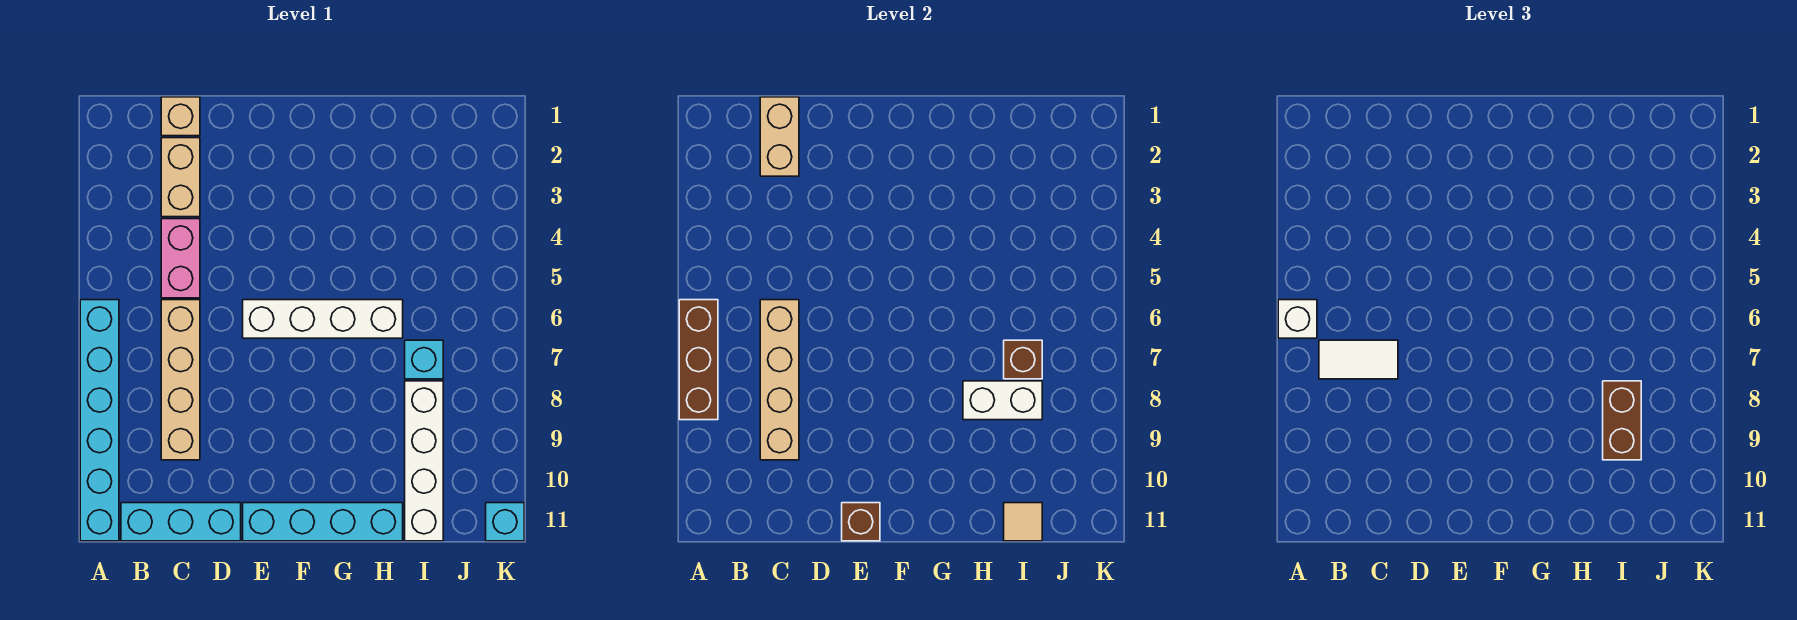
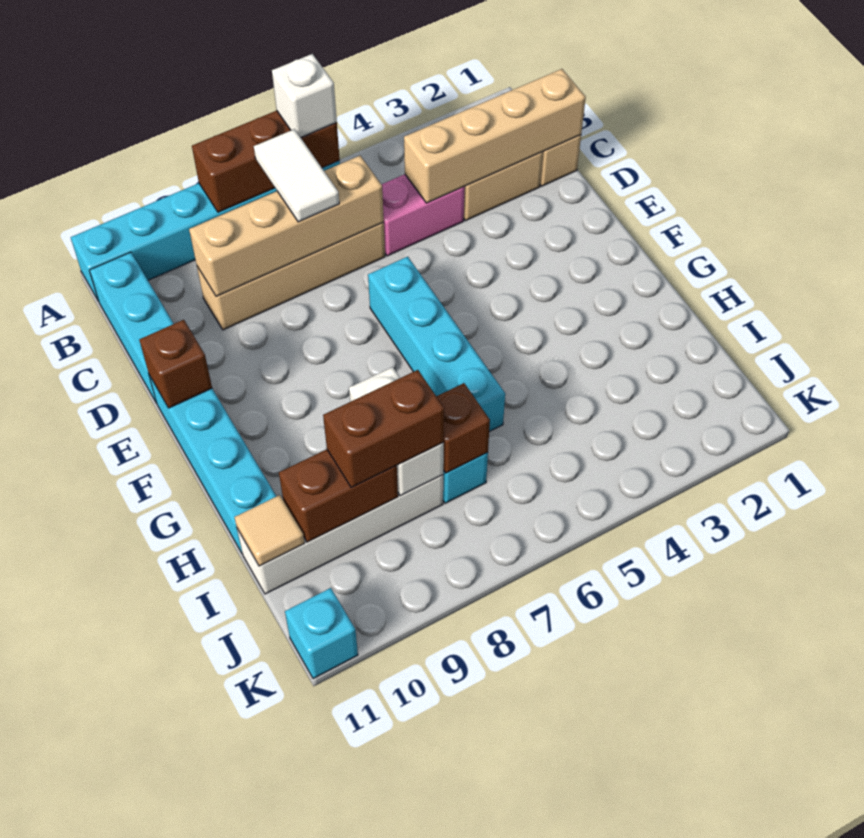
tan 1x2 brick [760,97,799,176] -> tan 1x4 brick [404,69,586,203]
white 1x4 brick [243,300,403,338] -> cyan 1x4 brick [368,257,505,432]
none -> brown 1x2 brick [279,449,398,542]

